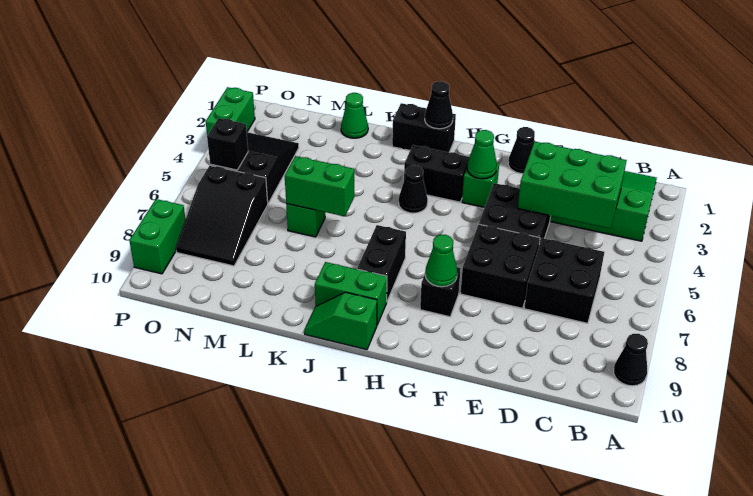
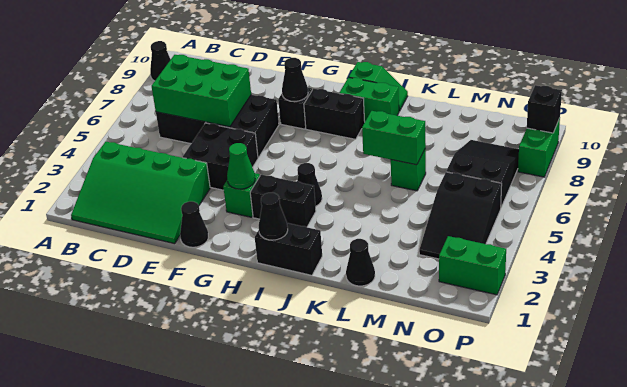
green 2x3 brick [518,142,627,228] -> green 2x3 brick moved to [152,55,251,127]
green 1x1 cone [425,235,457,287] -> black 1x1 cone [282,58,308,102]
black 1x2 brick [357,225,406,301] -> black 1x2 brick turned to [304,89,365,139]
green 1x1 cone [341,93,368,138] -> black 1x1 cone [346,239,375,286]
black 1x1 brick [207,118,248,170] -> black 1x1 brick moved to [527,85,562,133]
green 1x2 brick [206,87,255,135] -> green 1x2 brick turned to [439,236,506,295]

